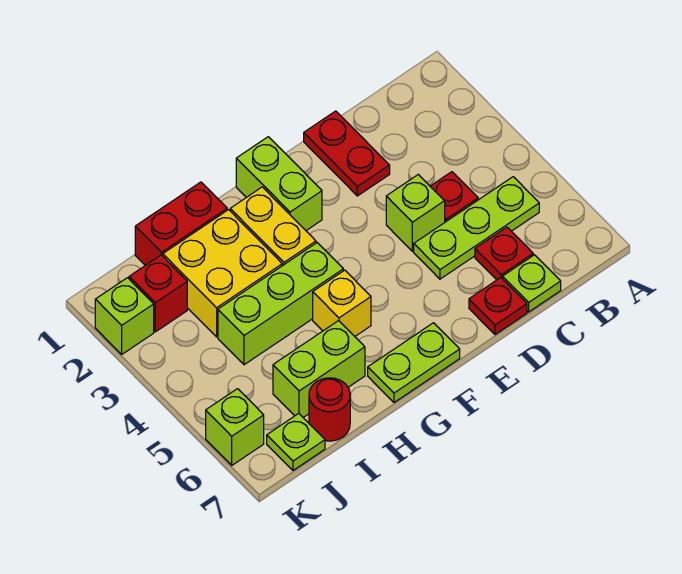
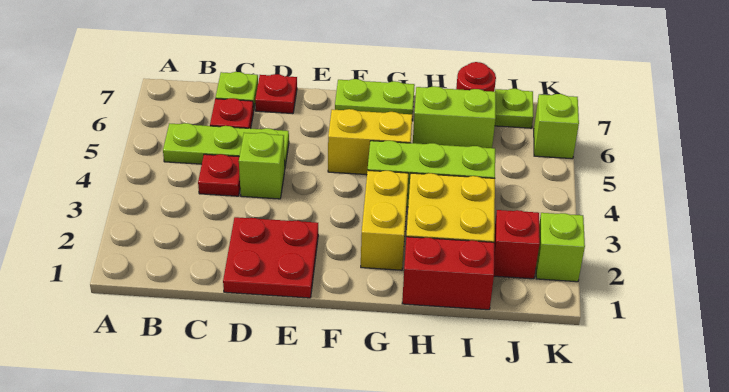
red 1x2 plate [304,111,390,196] -> red 2x2 plate [223,217,318,298]
lime 1x2 brick [236,137,322,230] -> none
yellow 1x1 brick [313,270,371,336] -> yellow 1x2 brick [328,109,412,175]

